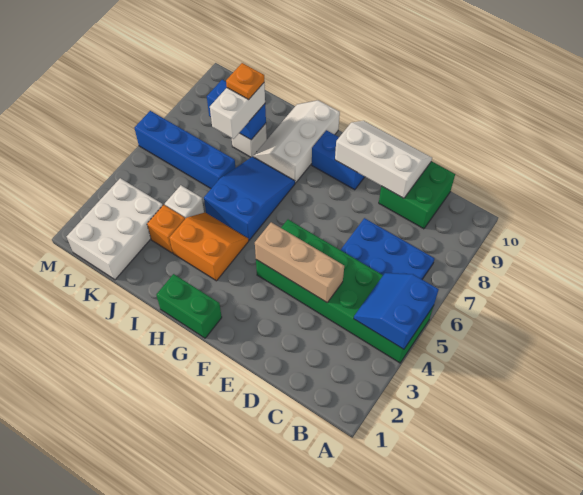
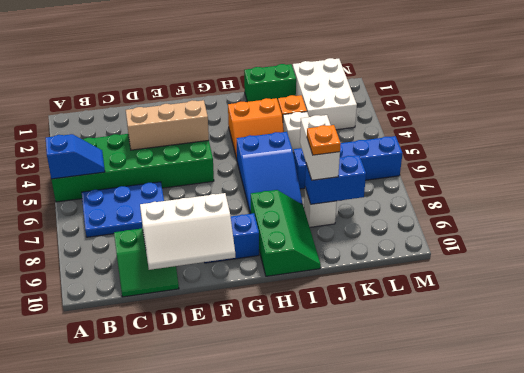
blue 2x2 slope [354,273,439,349] -> blue 1x2 slope [46,134,105,179]
green 2x2 brick [379,161,455,229] -> green 2x2 slope [114,228,179,297]
green 1x2 brick [156,274,222,338] -> green 1x2 brick moved to [244,64,296,102]
white 2x3 slope [253,100,340,183] -> green 2x3 slope [251,190,321,276]

